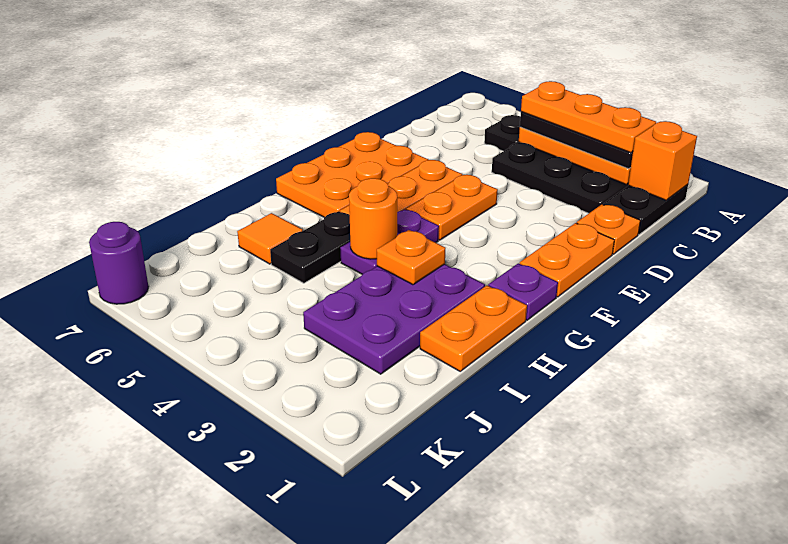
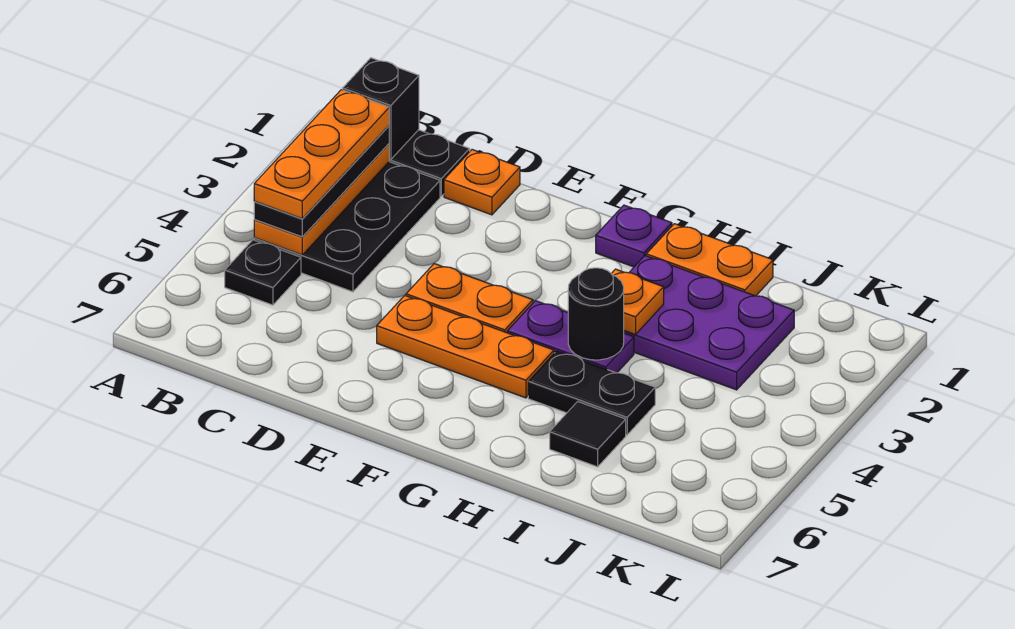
orange 1x1 brick [628,121,697,200] -> black 1x1 brick [343,58,419,160]
orange 1x2 plate [520,223,614,297] -> none
orange 2x3 plate [276,132,428,218] -> none
orange 1x1 round brick [349,178,397,259] -> black 1x1 round brick [568,268,624,360]
orange 1x1 tile [237,213,303,264] -> black 1x1 tile [550,402,626,467]
purple 1x1 round brick [89,222,149,304] -> none

